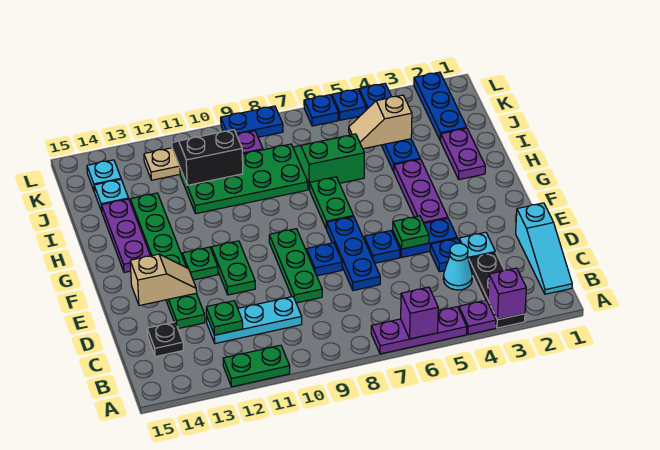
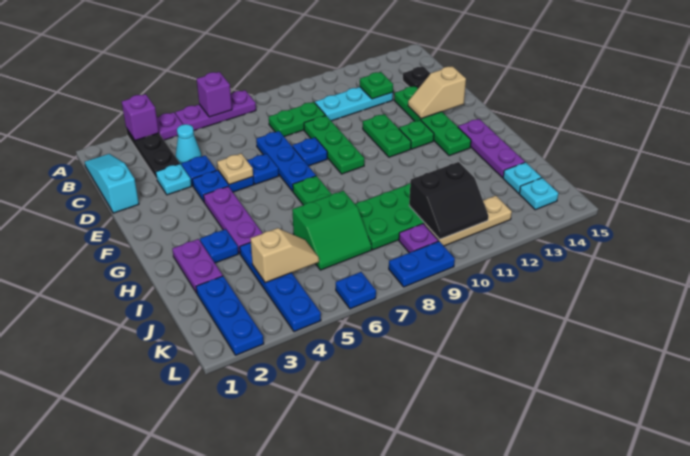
green 1x2 plate [223,345,290,387] -> green 1x2 plate moved to [269,102,325,137]
green 1x6 plate [130,193,205,329] -> green 1x4 plate [394,86,471,156]
green 1x1 plate [393,216,429,249] -> tan 1x1 plate [217,154,253,185]
blue 1x1 plate [332,89,366,120] -> blue 1x1 plate moved to [200,229,238,263]

